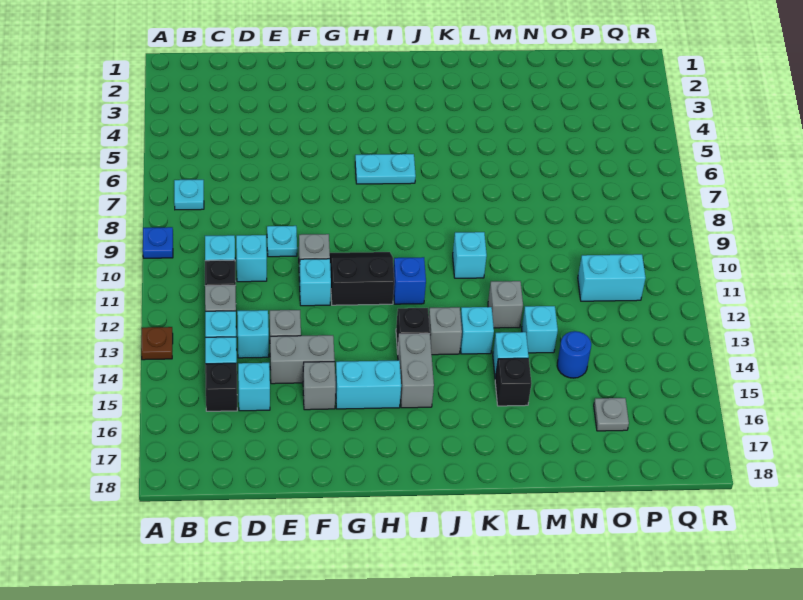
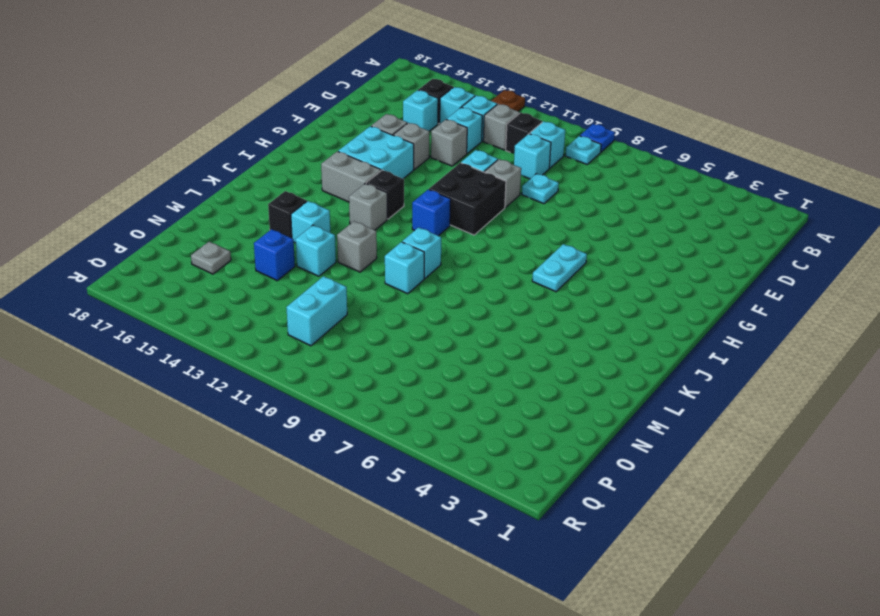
cyan 1x1 plate [174,180,204,210] -> cyan 1x1 plate moved to [565,136,601,164]
grey 1x2 brick [270,335,335,384] -> grey 1x1 brick [394,123,429,169]
black 2x2 slope [330,252,394,305] -> black 2x2 brick [429,163,506,235]
cyan 1x2 brick [335,360,401,409] -> cyan 2x2 brick [338,126,414,179]
cyan 1x1 brick [460,307,494,354] -> cyan 1x1 brick moved to [385,242,424,294]
blue 1x1 round brick [557,331,591,378] -> blue 1x1 brick [254,229,295,281]

